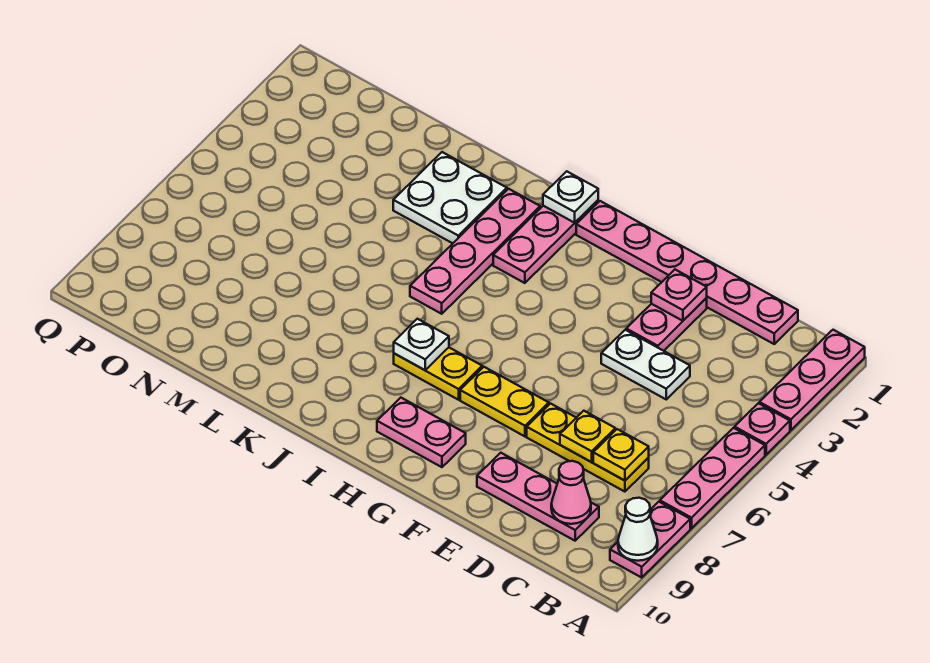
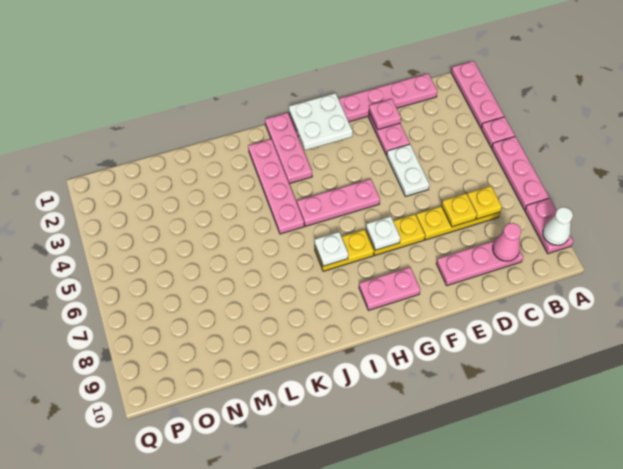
white 1x2 plate [601,330,690,399] -> white 1x2 plate turned to [387,144,429,196]
none -> pink 1x3 plate [297,179,380,226]
white 1x1 plate [543,171,598,223] -> white 1x1 plate moved to [366,216,400,250]
white 2x2 plate [393,152,507,243] -> white 2x2 plate moved to [289,93,353,150]

